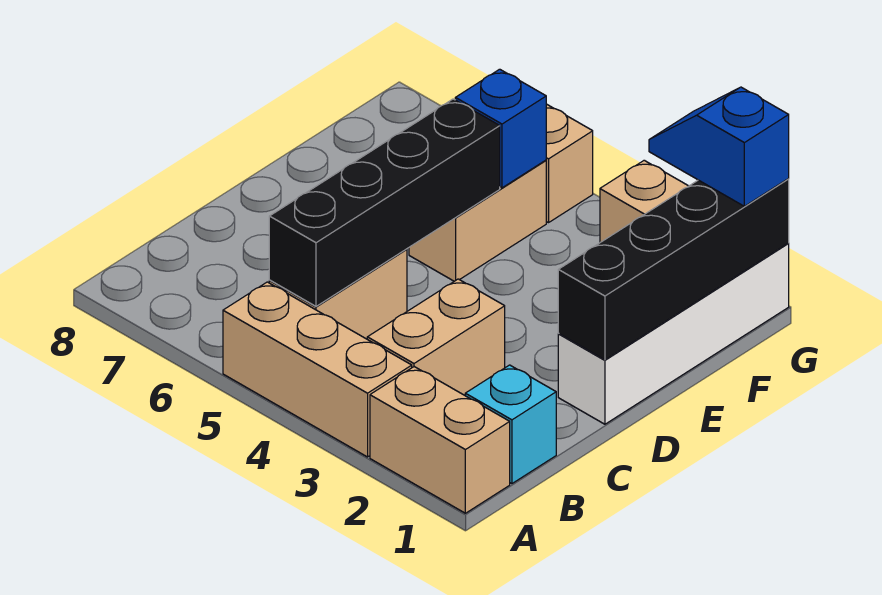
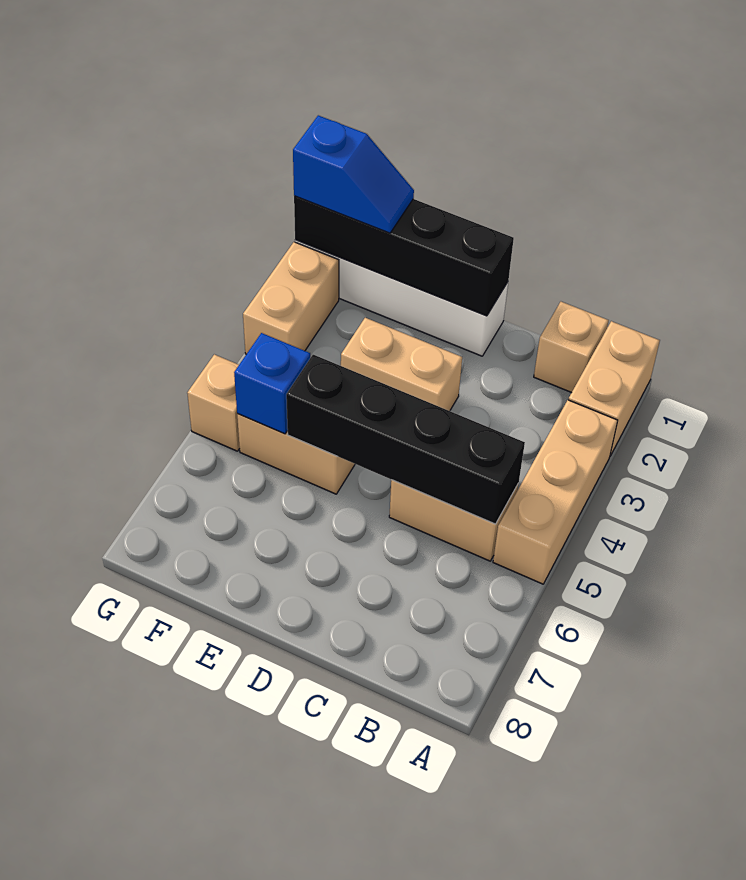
cyan 1x1 brick [465,365,556,484] -> tan 1x1 brick [534,302,609,393]
tan 1x2 brick [367,279,505,395] -> tan 1x2 brick moved to [341,318,462,411]
blue 1x2 slope [649,87,789,206] -> blue 1x2 slope turned to [293,115,414,233]

